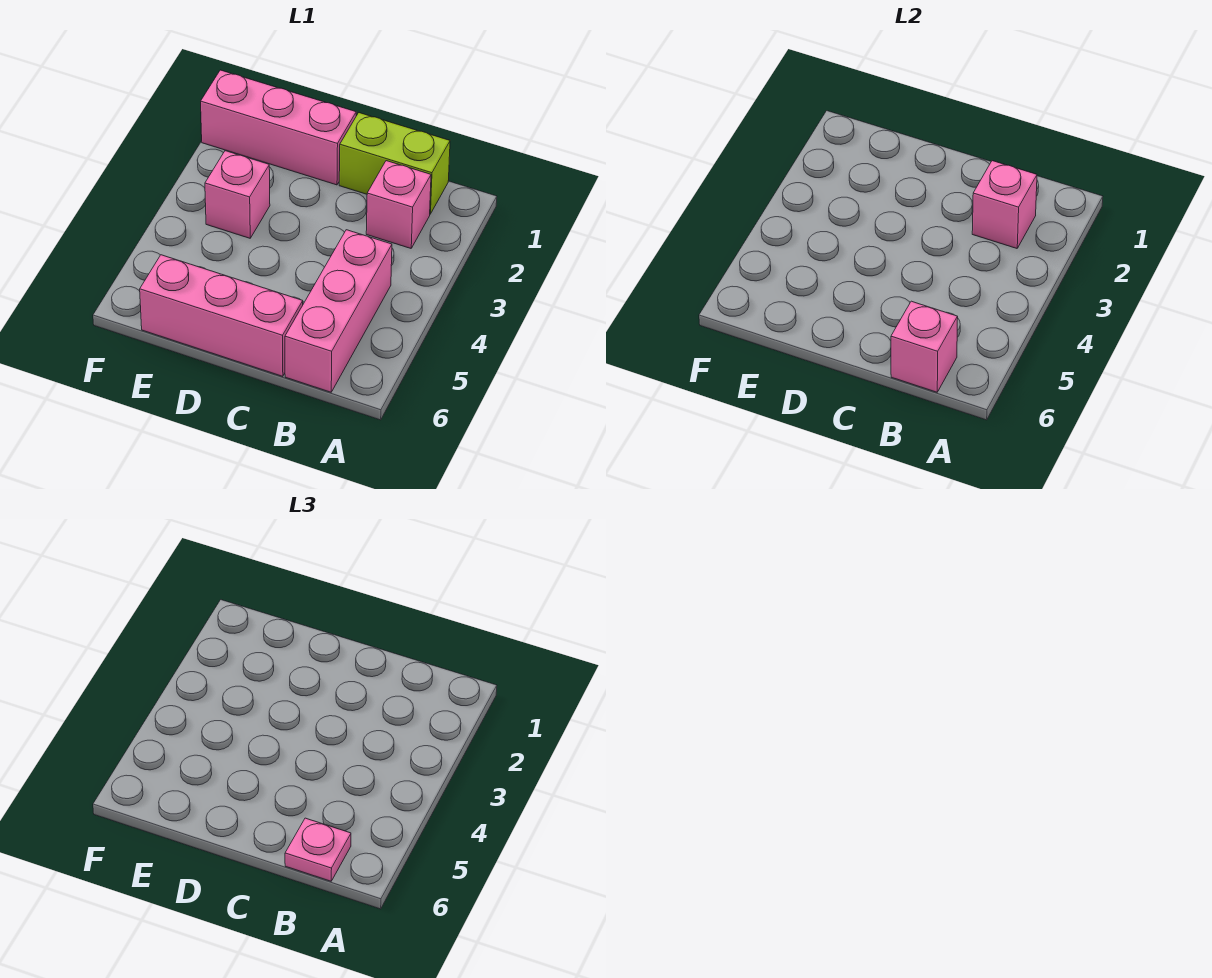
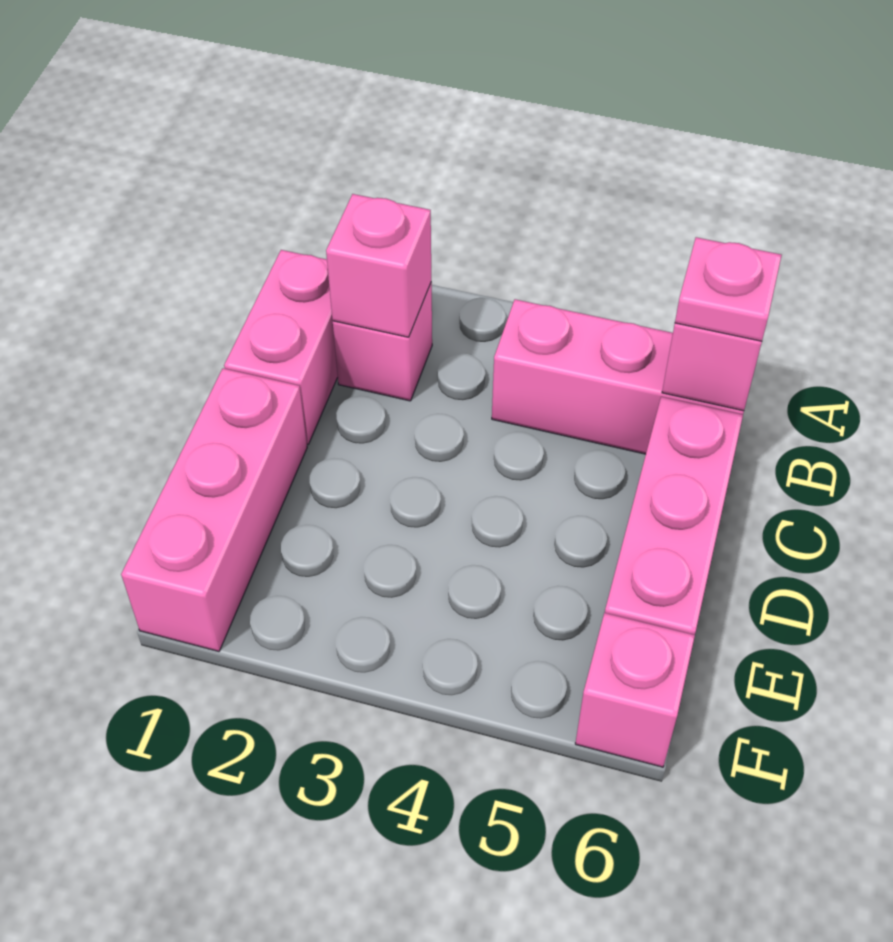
lime 1x2 brick [339,113,450,214] -> pink 1x2 brick [224,250,338,444]
pink 1x1 brick [205,151,270,238] -> pink 1x1 brick moved to [575,613,695,767]

